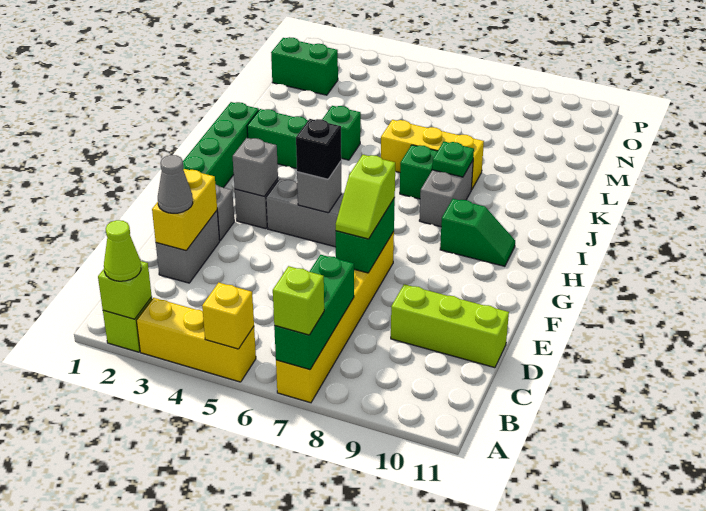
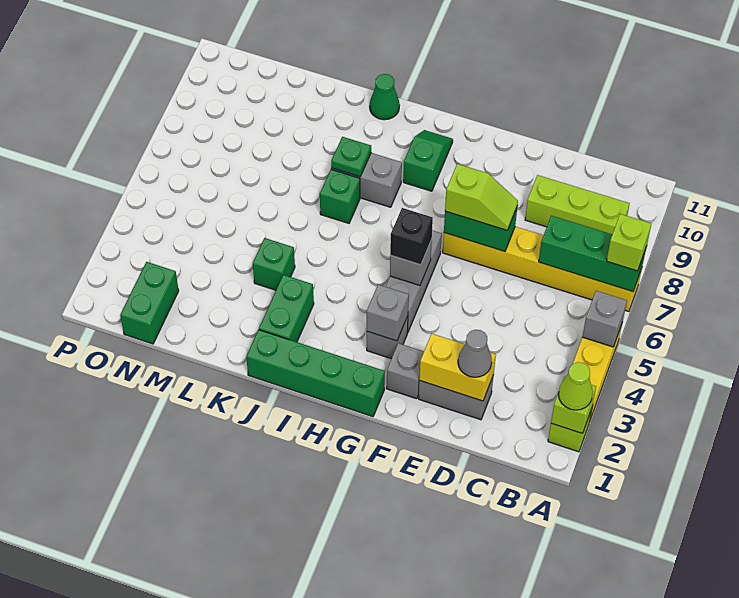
yellow 1x1 brick [202,283,254,349] -> grey 1x1 brick [582,291,627,347]
lime 1x3 brick [391,284,509,368] -> lime 1x3 brick turned to [525,175,630,234]
none -> green 1x1 cone [370,74,400,120]
yellow 1x3 brick [381,120,484,190] -> none

